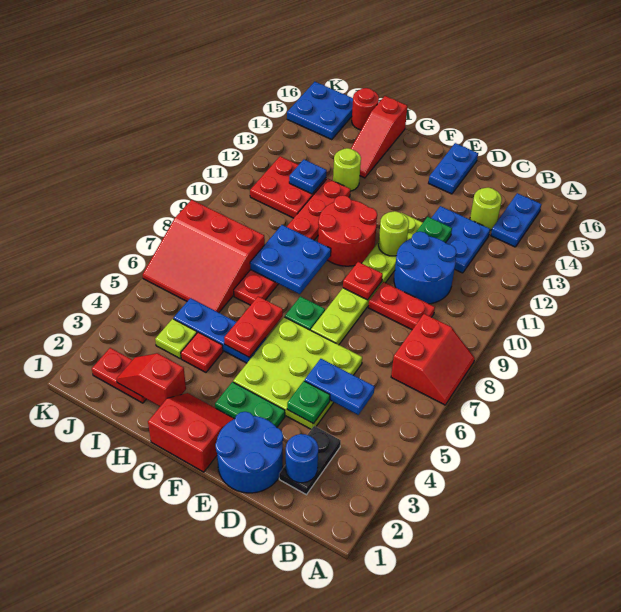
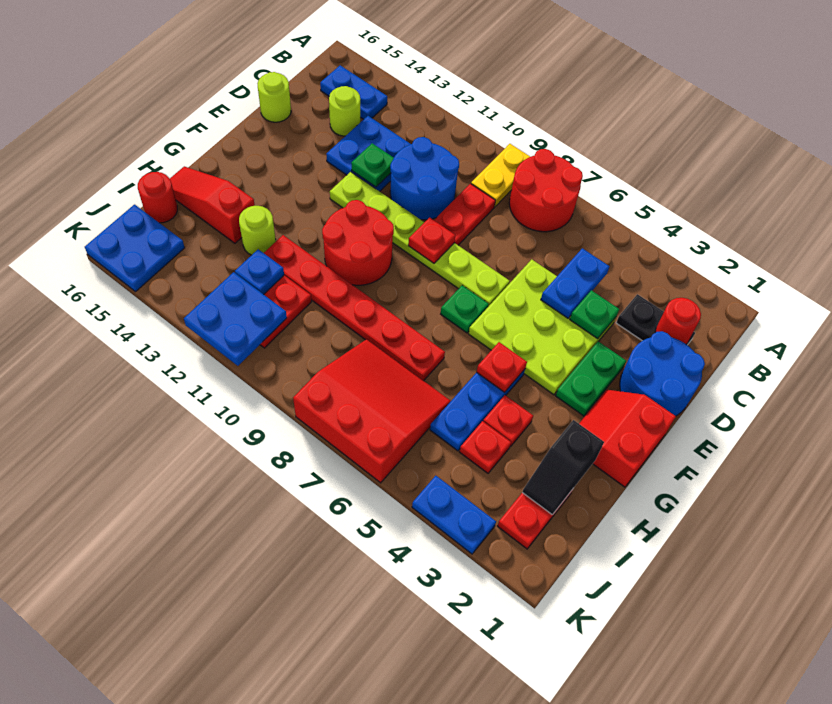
red 2x2 slope [391,314,475,405] -> red 2x2 round brick [509,149,583,232]
none -> yellow 1x2 plate [471,144,530,207]
blue 1x1 round brick [286,434,318,483] -> red 1x1 round brick [655,298,701,344]
lime 1x1 round brick [378,211,409,256] -> lime 1x1 round brick moved to [257,72,291,122]
blue 1x2 plate [429,143,478,194] -> blue 1x2 plate moved to [412,476,496,554]
red 1x2 plate [224,296,283,358] -> red 1x1 plate [477,342,527,392]
blue 2x2 plate [250,225,331,294] -> blue 2x2 plate moved to [184,272,287,366]
red 1x2 slope [116,353,186,406] -> black 1x2 slope [522,420,604,515]
red 1x3 slope [351,96,407,178] -> red 1x3 slope turned to [170,166,255,243]
lime 1x1 plate [155,319,197,358] -> red 1x1 plate [460,421,511,473]
red 3x3 slope [143,200,265,313] -> red 3x3 slope turned to [293,339,451,483]

